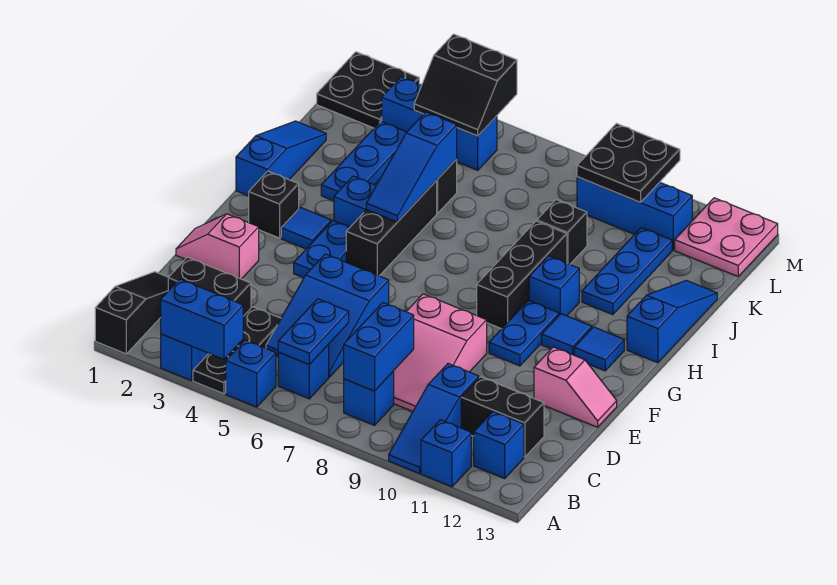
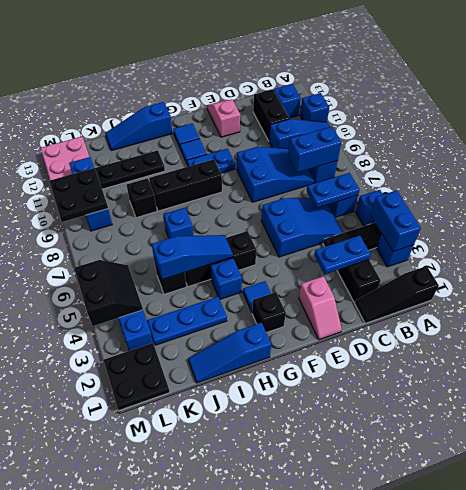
pink 2x3 slope [394,294,487,411] -> blue 2x3 slope [237,147,314,202]
blue 1x2 plate [294,221,350,278] -> blue 1x2 plate moved to [314,236,371,274]
blue 1x1 brick [529,256,579,316] -> blue 1x1 brick moved to [163,208,193,238]
blue 1x3 plate [582,228,672,315] -> black 1x3 plate [95,150,165,189]

